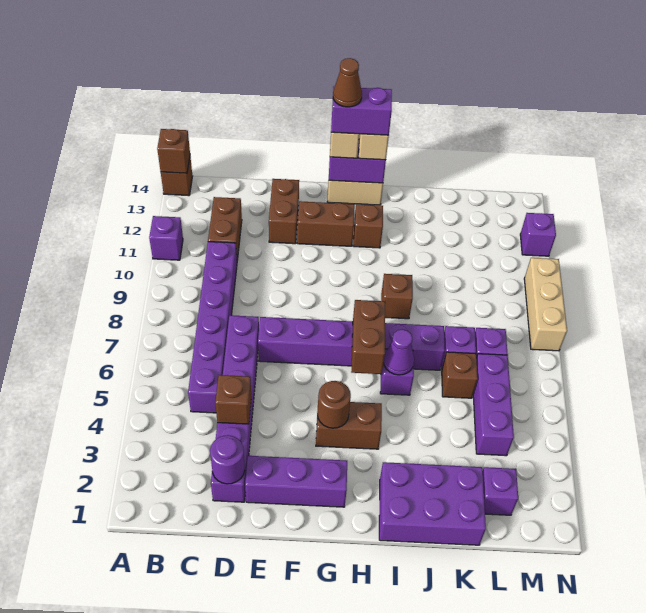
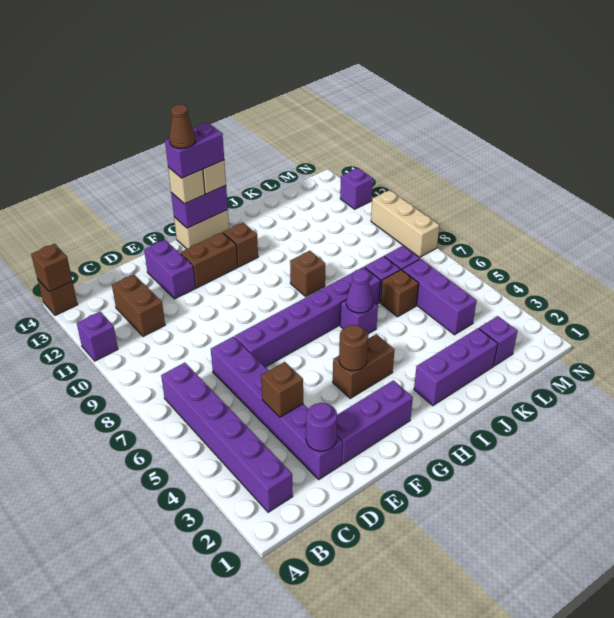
purple 1x6 brick [188,242,237,413] -> purple 1x6 brick moved to [161,363,293,512]
brown 1x2 brick [269,179,299,244] -> purple 1x2 brick [144,240,195,299]
brown 1x2 brick [351,300,385,374] -> none
purple 2x3 brick [379,462,486,545] -> purple 1x3 brick [414,328,498,406]

